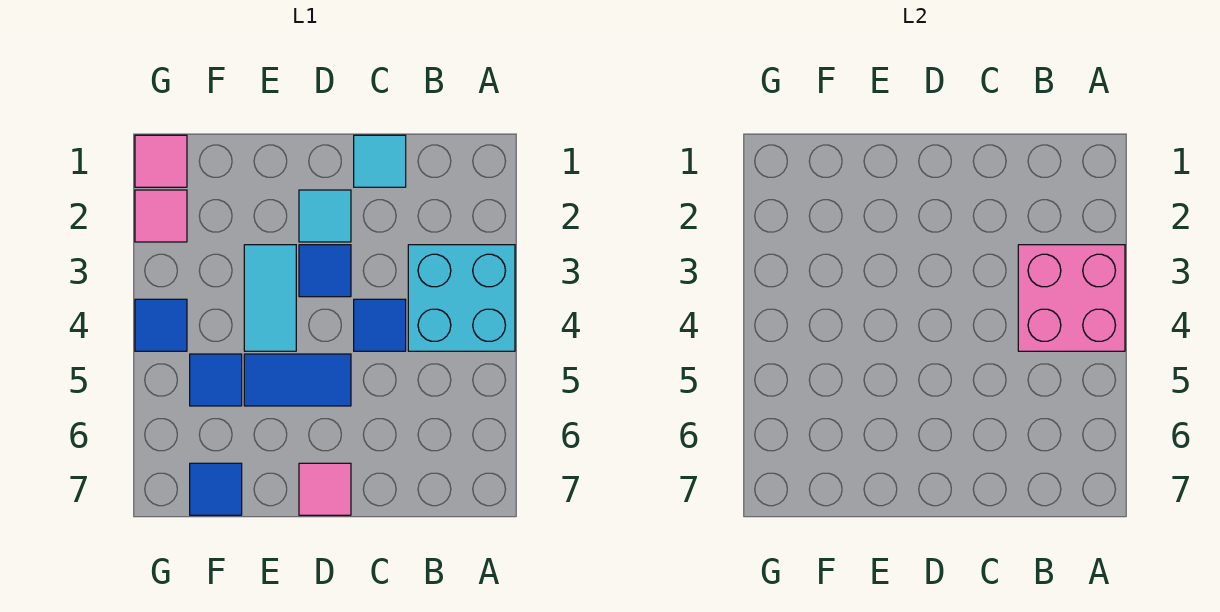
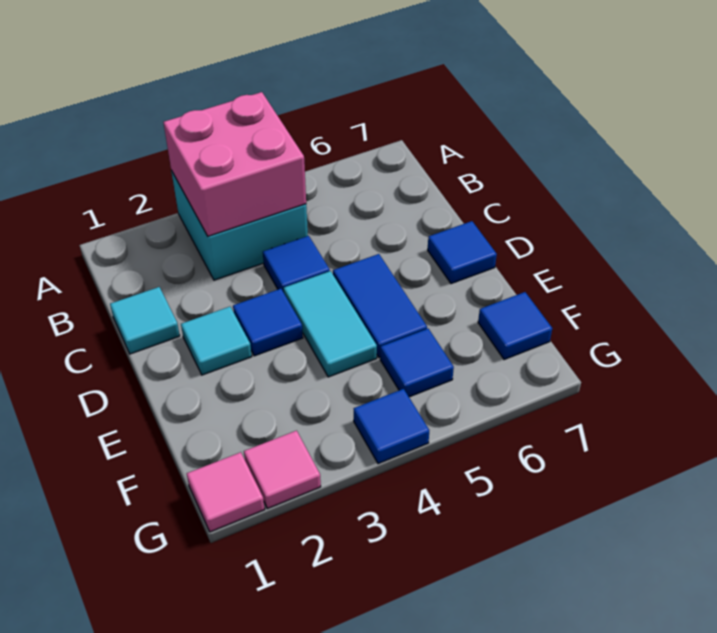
pink 1x1 tile [299,463,351,515] -> blue 1x1 tile [428,221,497,284]
cyan 1x2 tile [244,245,296,351] -> cyan 1x2 tile turned to [284,271,377,377]

